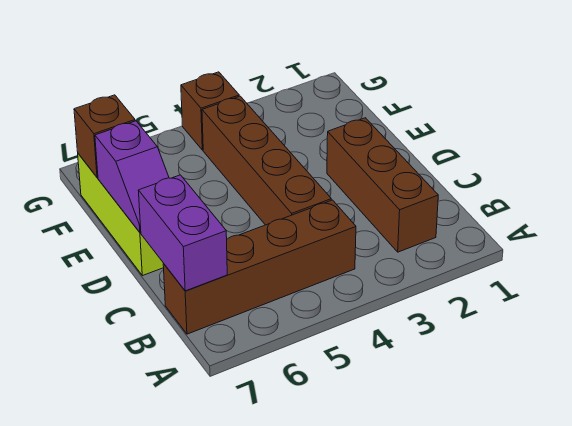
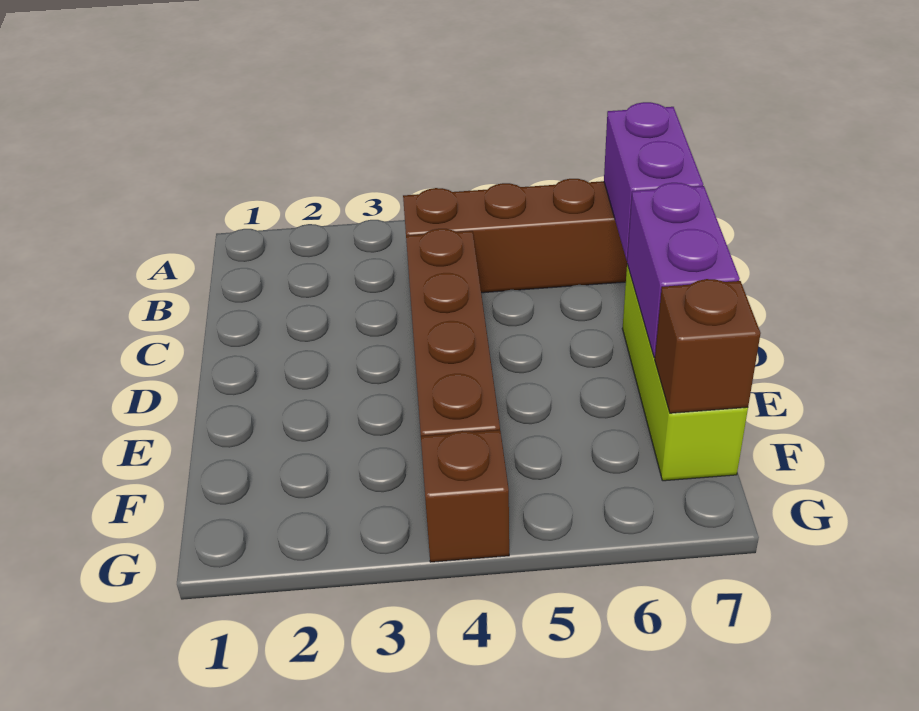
brown 1x3 brick [327,118,438,252] -> none
purple 1x2 slope [95,121,169,232] -> purple 1x2 brick [627,183,740,358]

